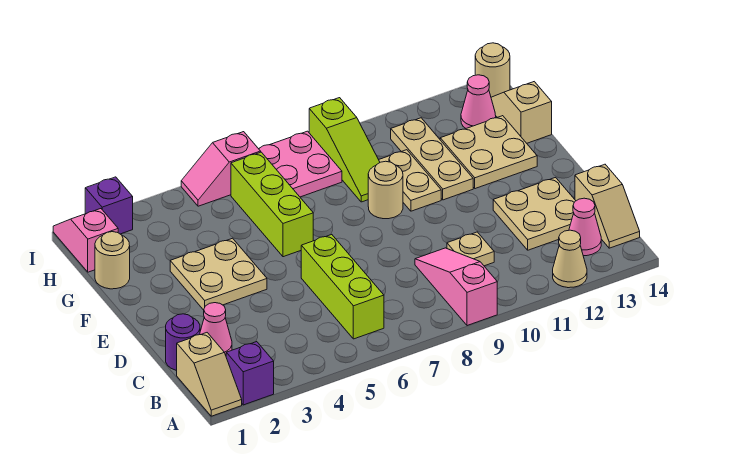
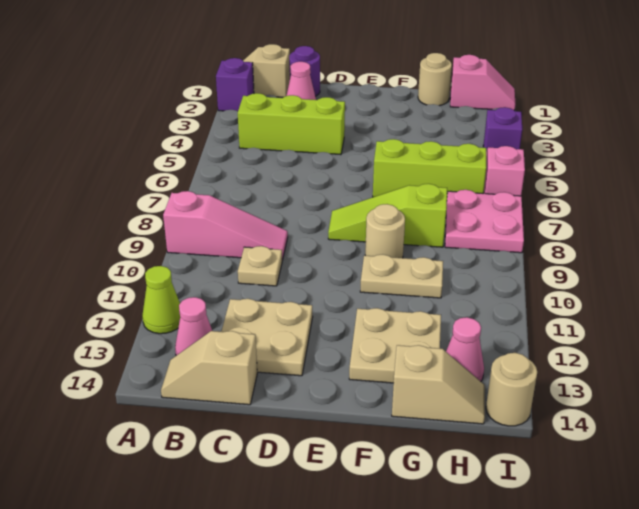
tan 1x1 cone [553,230,587,288] -> lime 1x1 cone [142,266,180,334]
lime 1x3 brick [301,235,384,339] -> lime 1x3 brick moved to [238,93,345,155]
tan 2x2 plate [170,238,267,310] -> none
tan 1x3 plate [391,118,473,200] -> none
lime 1x3 slope [309,98,380,202] -> lime 1x3 slope moved to [328,184,447,247]
purple 1x1 brick [85,177,133,234] -> purple 1x1 brick moved to [483,107,522,151]

